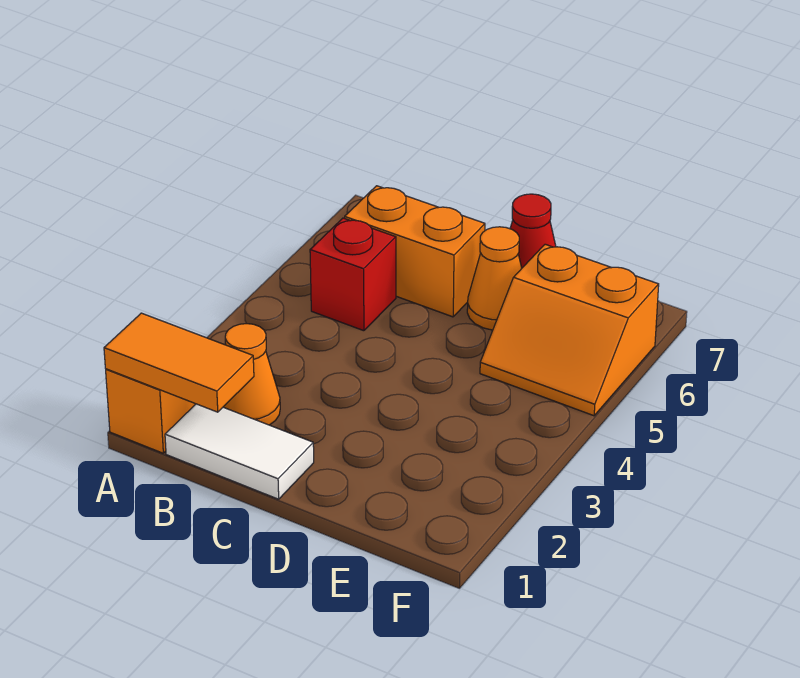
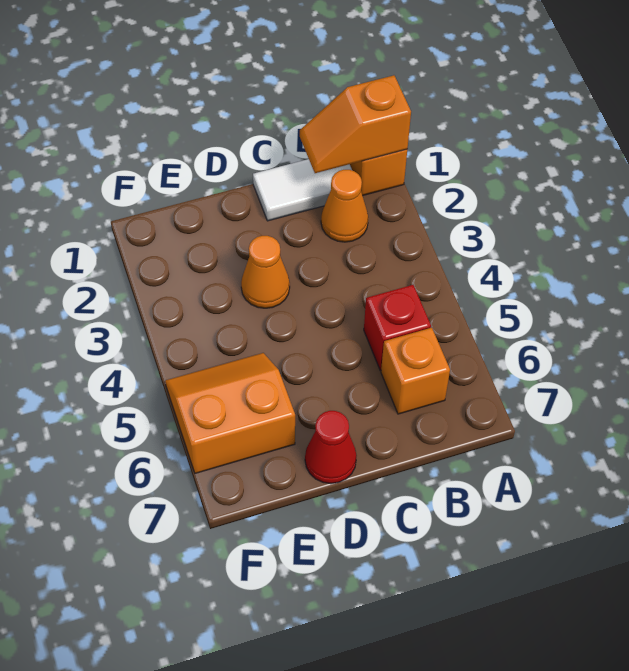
orange 1x2 tile [104,313,254,412] -> orange 1x2 slope [300,75,411,173]
orange 1x2 brick [345,186,485,317] -> orange 1x1 brick [381,328,450,414]
orange 1x1 cone [467,227,522,330] -> orange 1x1 cone moved to [241,236,290,308]

